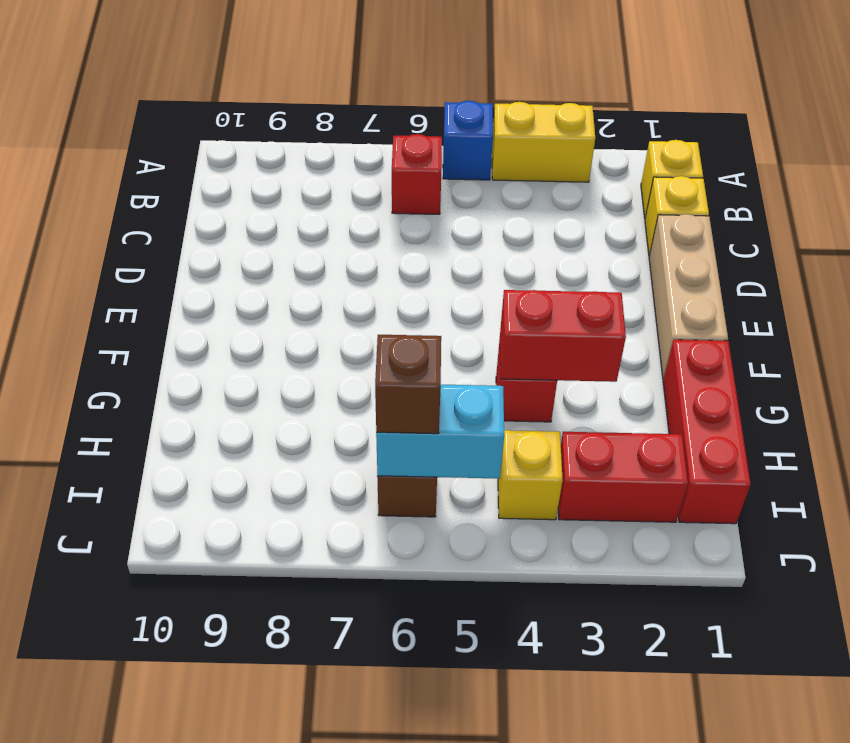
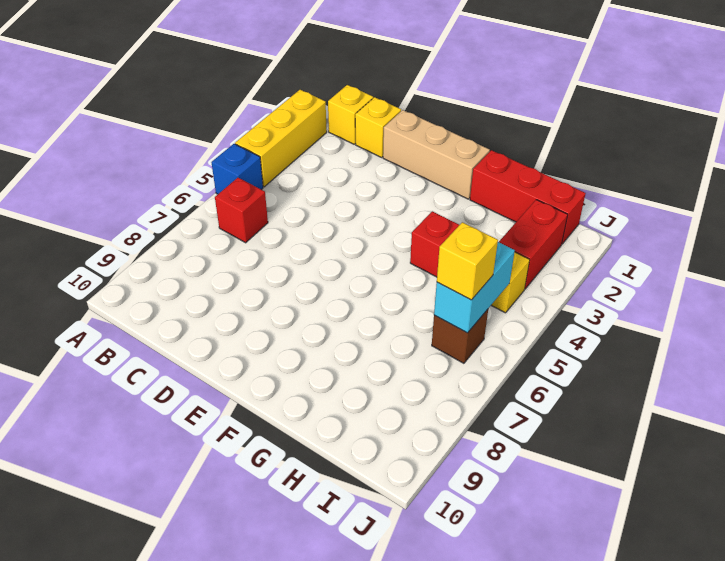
yellow 1x2 brick [492,102,595,182] -> yellow 1x3 brick [235,90,327,187]
red 1x2 brick [500,290,626,382] -> none
brown 1x1 brick [375,335,441,434] -> yellow 1x1 brick [437,222,498,300]

